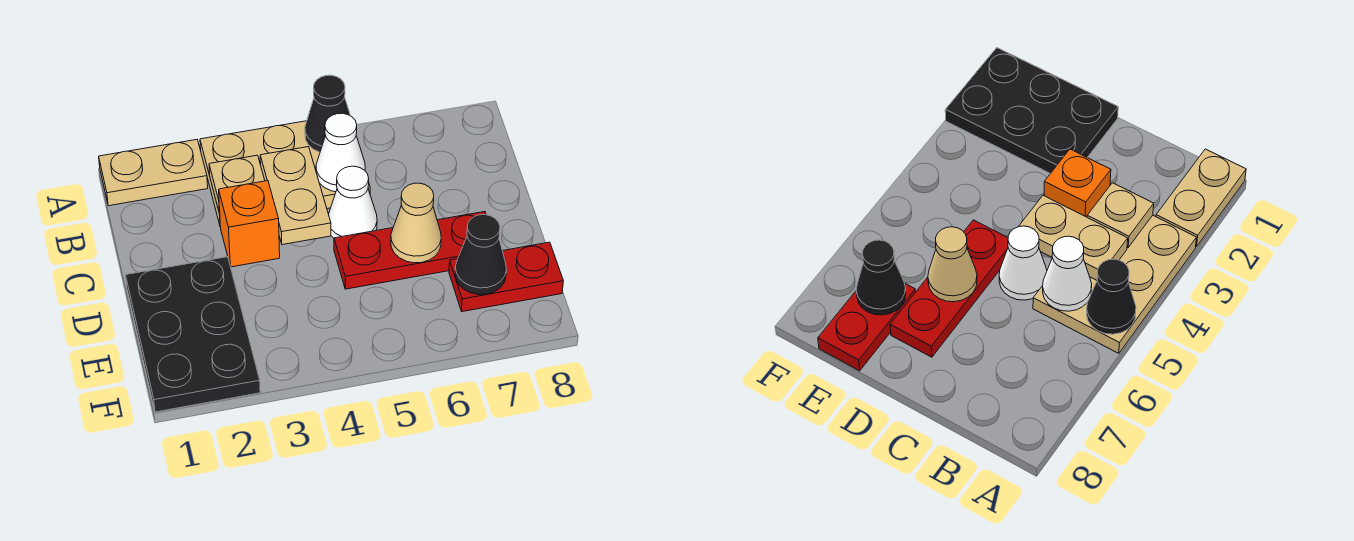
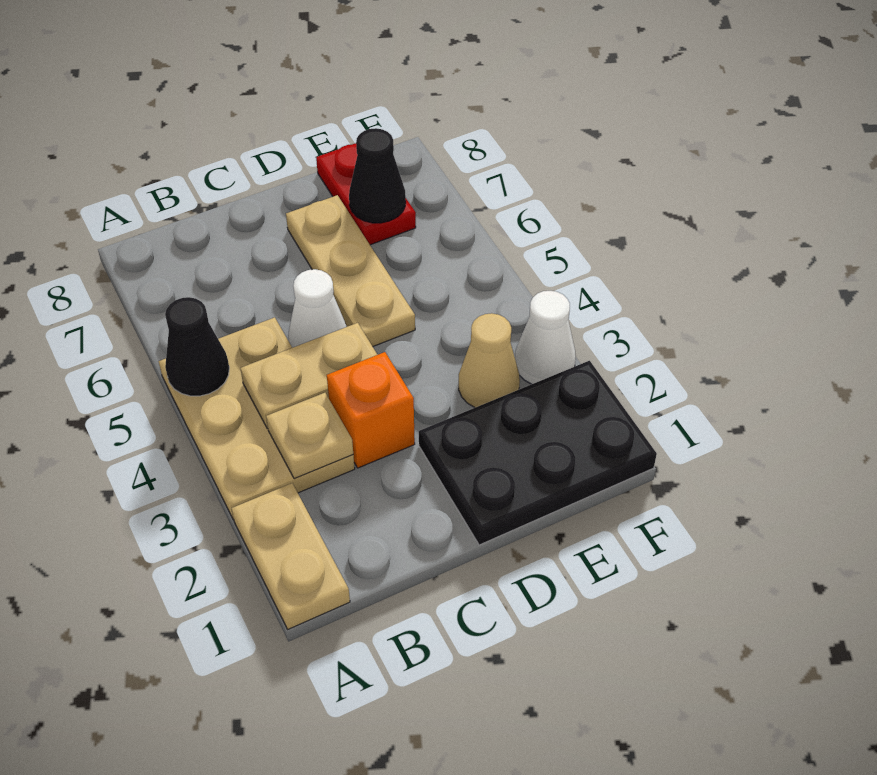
white 1x1 cone [316,113,365,192] -> white 1x1 cone moved to [515,291,576,384]
red 1x3 plate [334,212,486,289] -> tan 1x3 plate [286,195,415,346]
tan 1x1 cone [391,183,441,263] -> tan 1x1 cone moved to [459,313,520,407]

